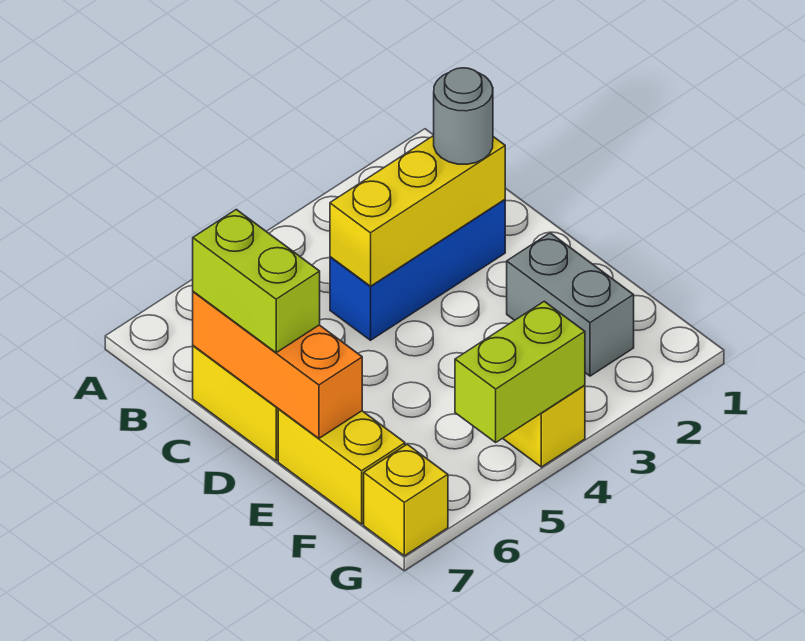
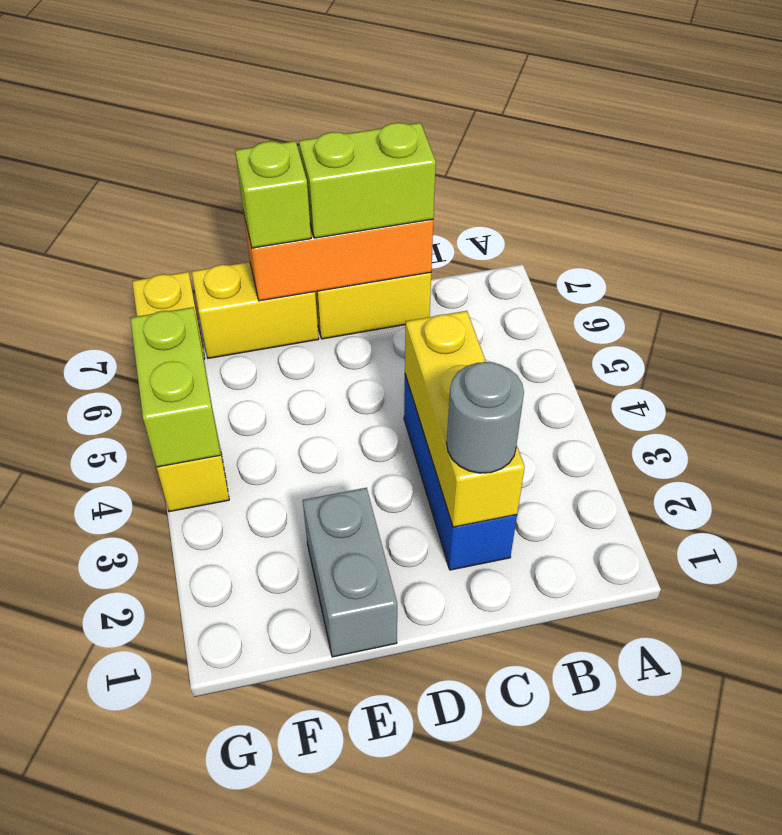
grey 1x2 brick [507,233,634,376] -> grey 1x2 brick turned to [303,488,397,657]
none -> lime 1x1 brick [235,141,311,248]

